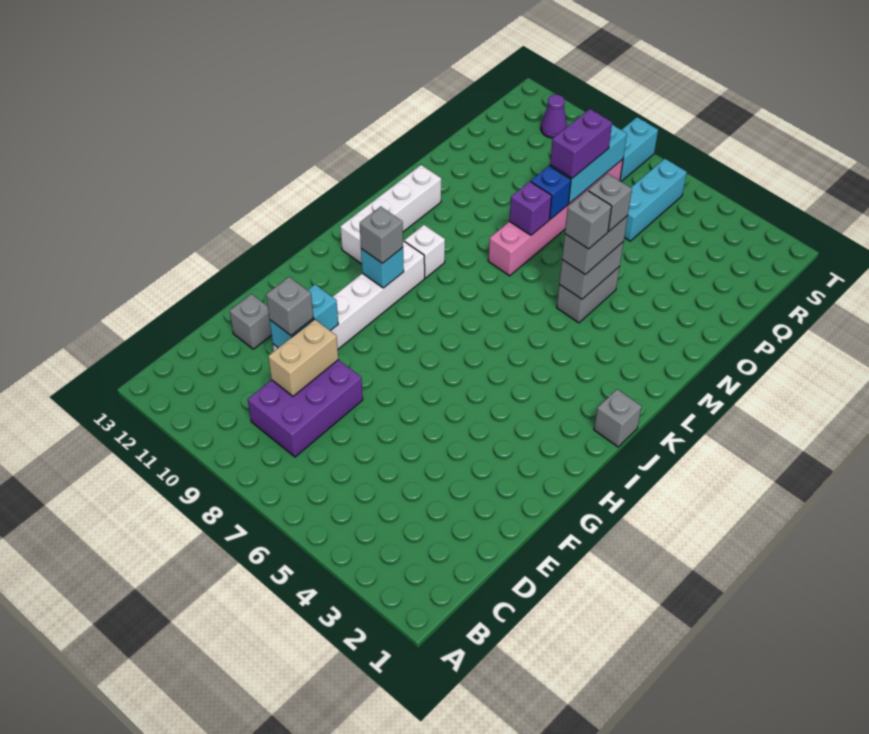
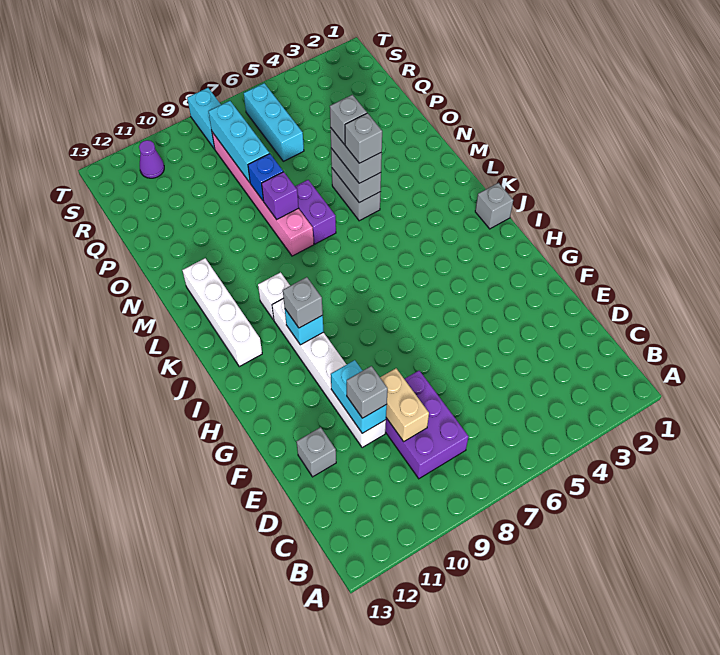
purple 1x2 brick [550,109,612,178] -> purple 1x2 brick moved to [295,180,336,244]

